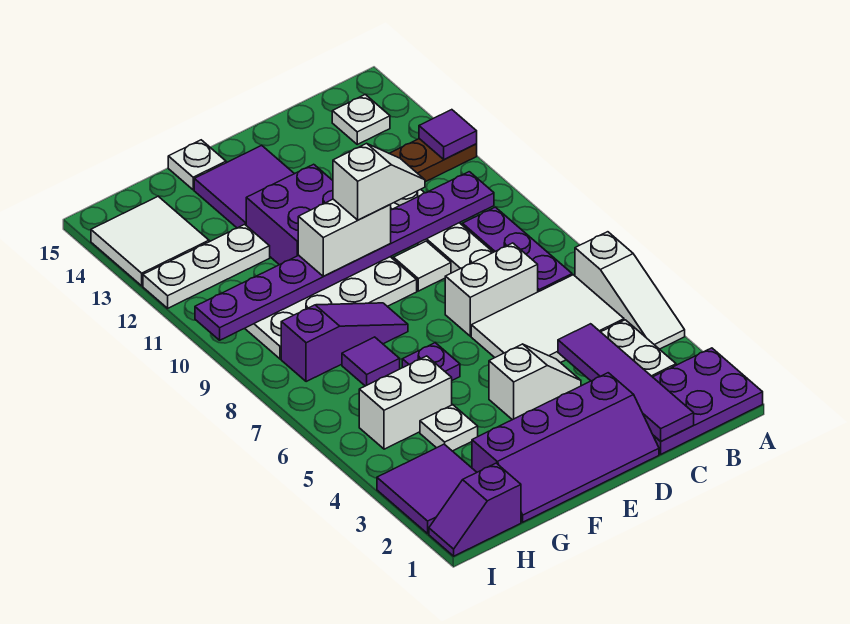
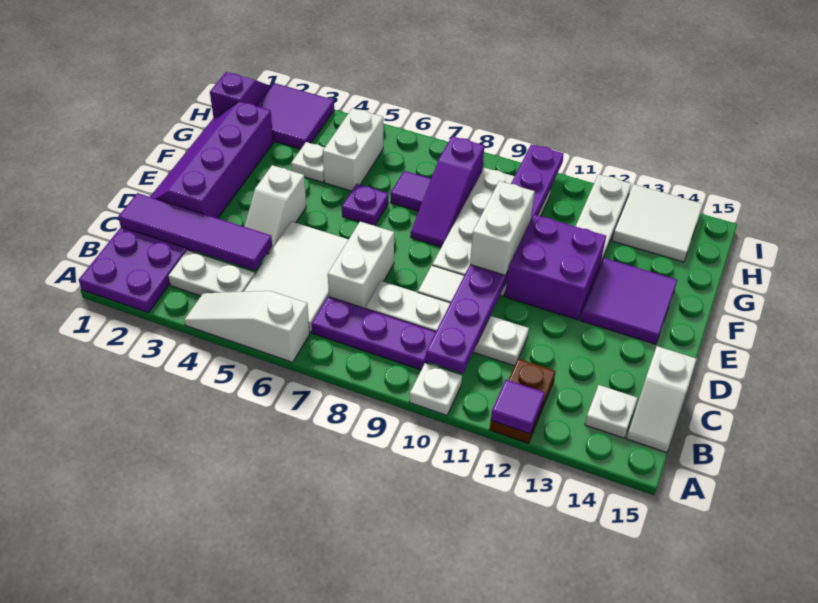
white 1x2 slope [333,143,425,220] -> white 1x2 slope moved to [627,346,697,453]
white 1x1 plate [168,140,226,190] -> white 1x1 plate moved to [409,363,462,415]

